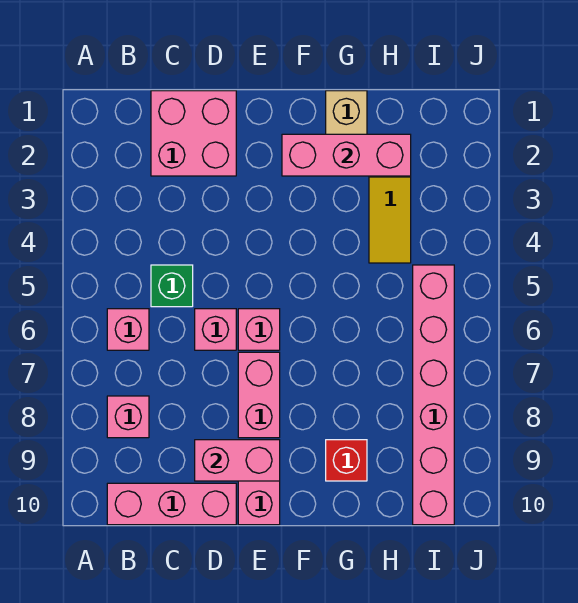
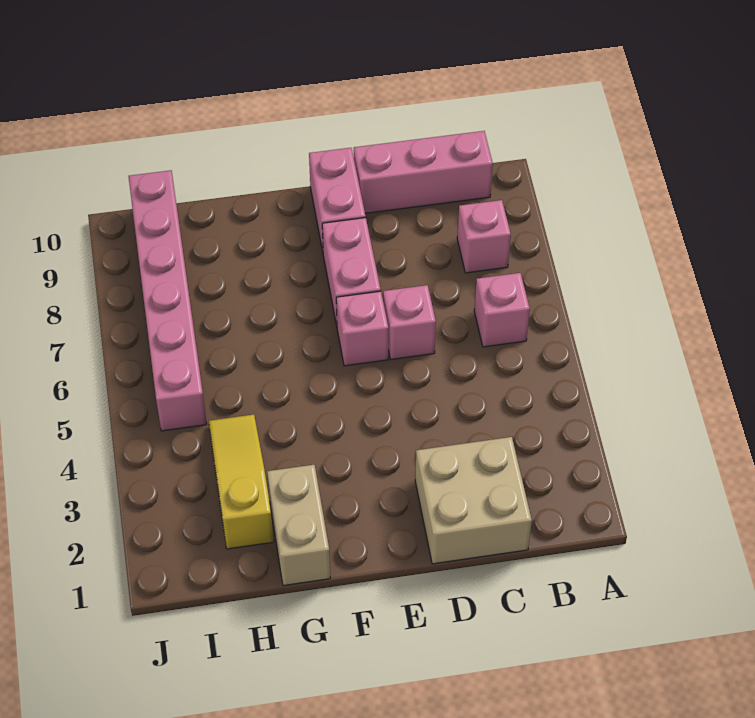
pink 2x2 brick [151,91,236,176] -> tan 2x2 brick [415,437,532,564]
green 1x1 brick [151,265,193,307] -> none
pink 1x2 brick [195,440,280,481] -> none
pink 1x3 brick [282,134,411,176] -> none
red 1x1 brick [326,440,367,481] -> none

